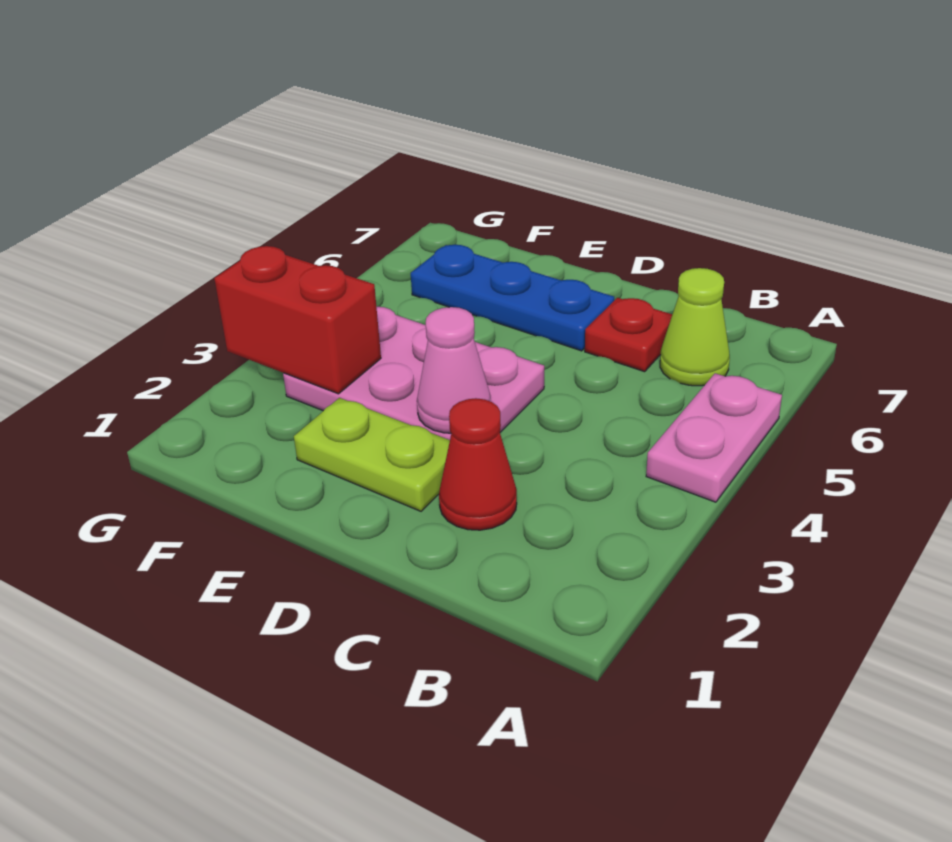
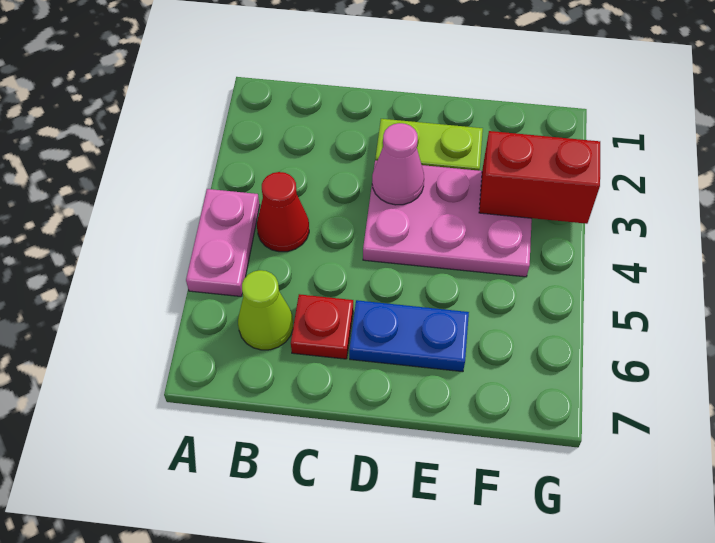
red 1x1 cone [439,398,517,530] -> red 1x1 cone moved to [257,172,309,252]
blue 1x3 plate [411,245,614,351] -> blue 1x2 plate [349,300,469,372]

